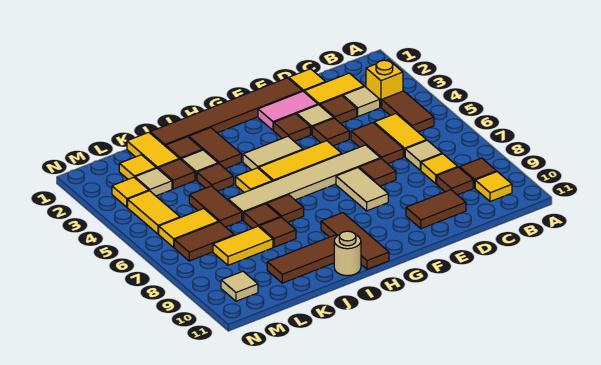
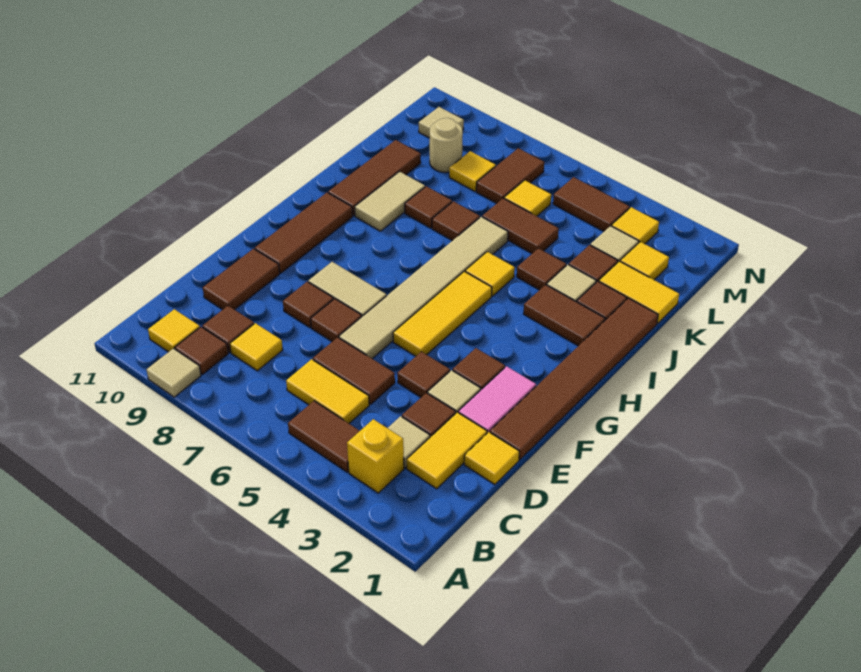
tan 1x1 tile [405,140,442,170] -> tan 1x1 tile moved to [147,348,201,397]
tan 1x2 tile [243,136,303,170] -> tan 1x2 tile moved to [355,172,425,231]
brown 1x3 tile [321,213,389,269] -> brown 1x3 tile turned to [255,193,353,273]
brown 1x1 tile [267,195,304,223] -> brown 1x1 tile moved to [283,282,334,327]
tan 1x1 round brick [334,231,361,276] -> tan 1x1 round brick moved to [430,118,463,173]
yellow 1x2 tile [213,226,273,265] -> yellow 1x1 tile [449,151,496,191]
yellow 1x2 tile [159,209,219,247] -> yellow 1x1 tile [504,180,551,216]
yellow 1x2 tile [128,191,180,234] -> brown 1x2 tile [553,177,630,231]

